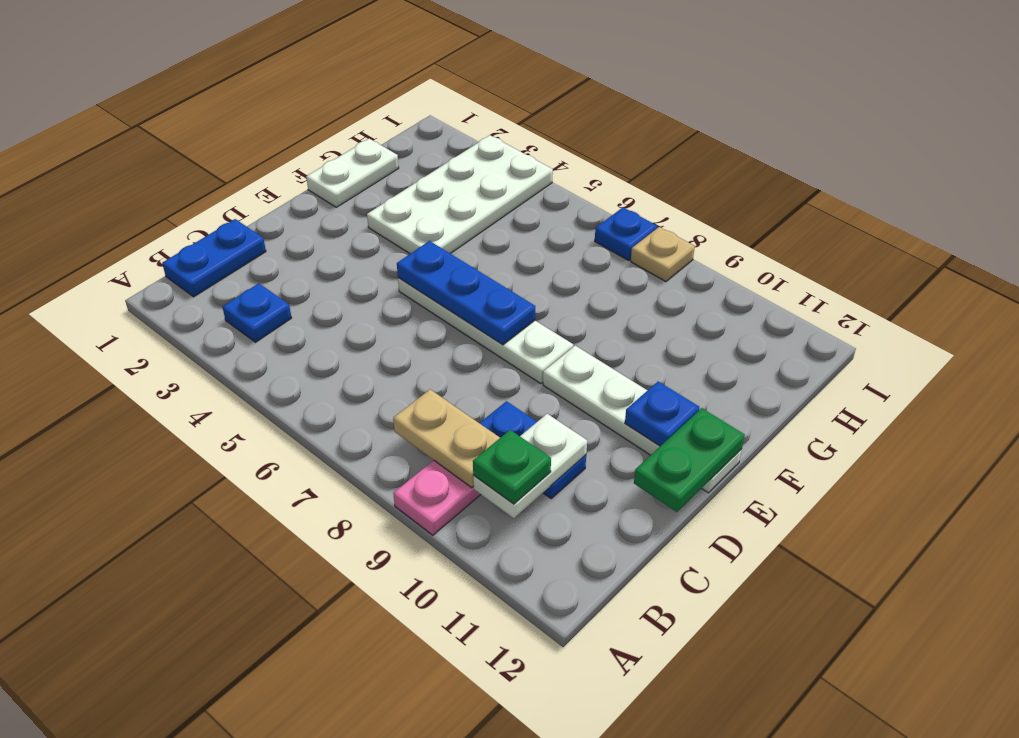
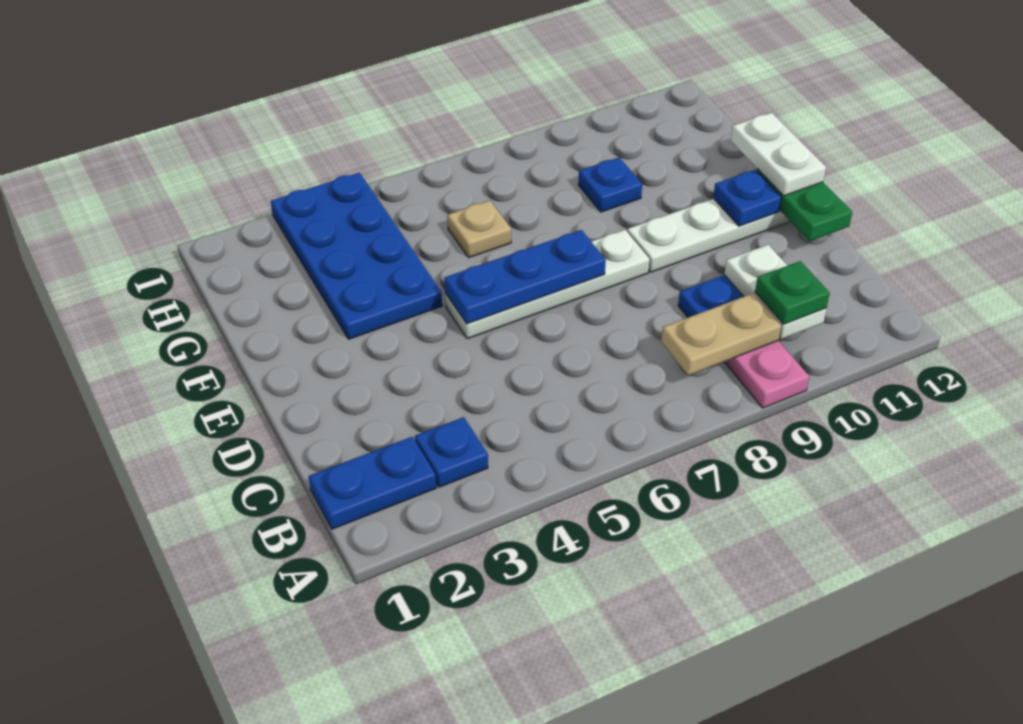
blue 1x2 plate [162,219,266,297] -> blue 1x2 plate turned to [309,437,436,529]
white 1x2 plate [306,139,399,207] -> white 1x2 plate moved to [731,113,826,196]
white 2x4 plate [367,135,553,254] -> blue 2x4 plate [271,173,442,339]
blue 1x1 plate [595,207,657,261] -> blue 1x1 plate moved to [578,158,642,212]
tan 1x1 plate [631,227,695,282] -> tan 1x1 plate moved to [447,201,511,257]

